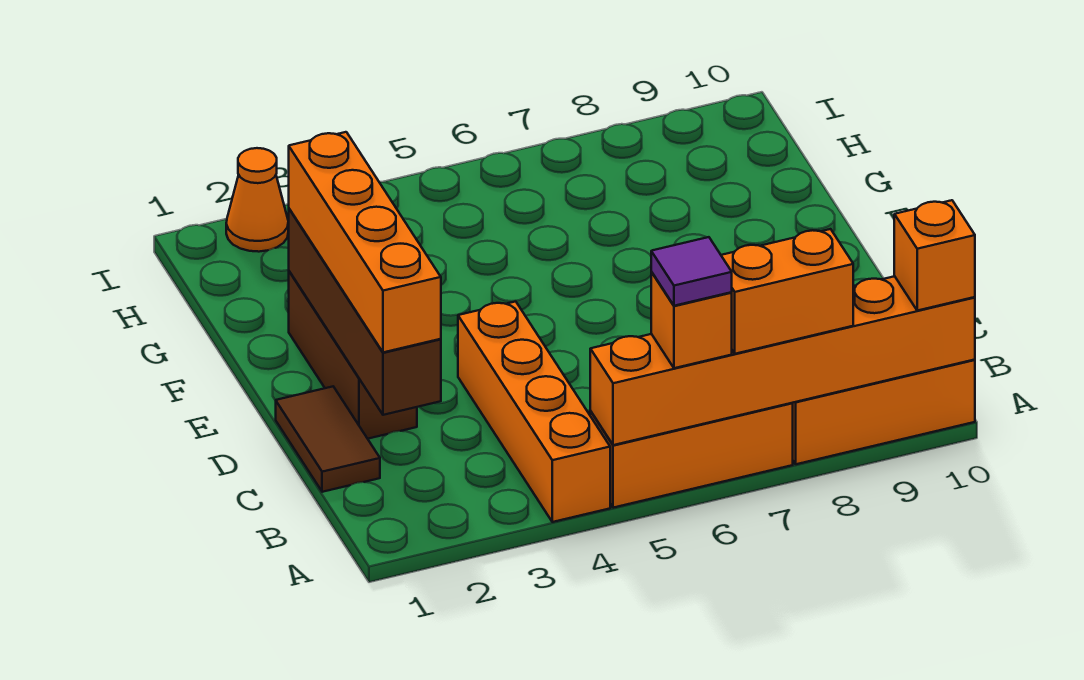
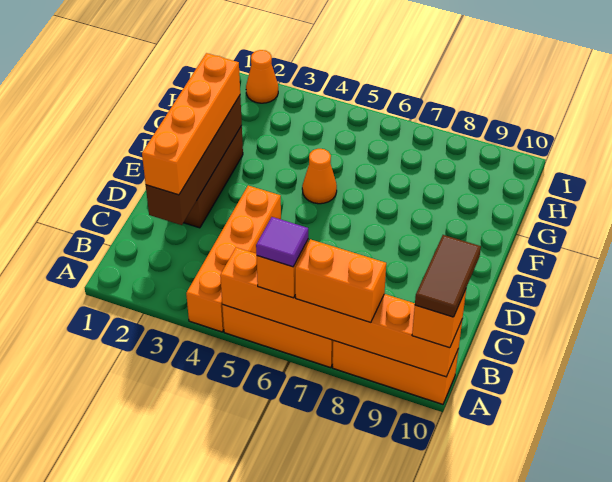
brown 1x2 tile [276,387,380,492] -> brown 1x2 tile moved to [415,235,481,317]
none -> orange 1x1 cone [302,149,337,204]

